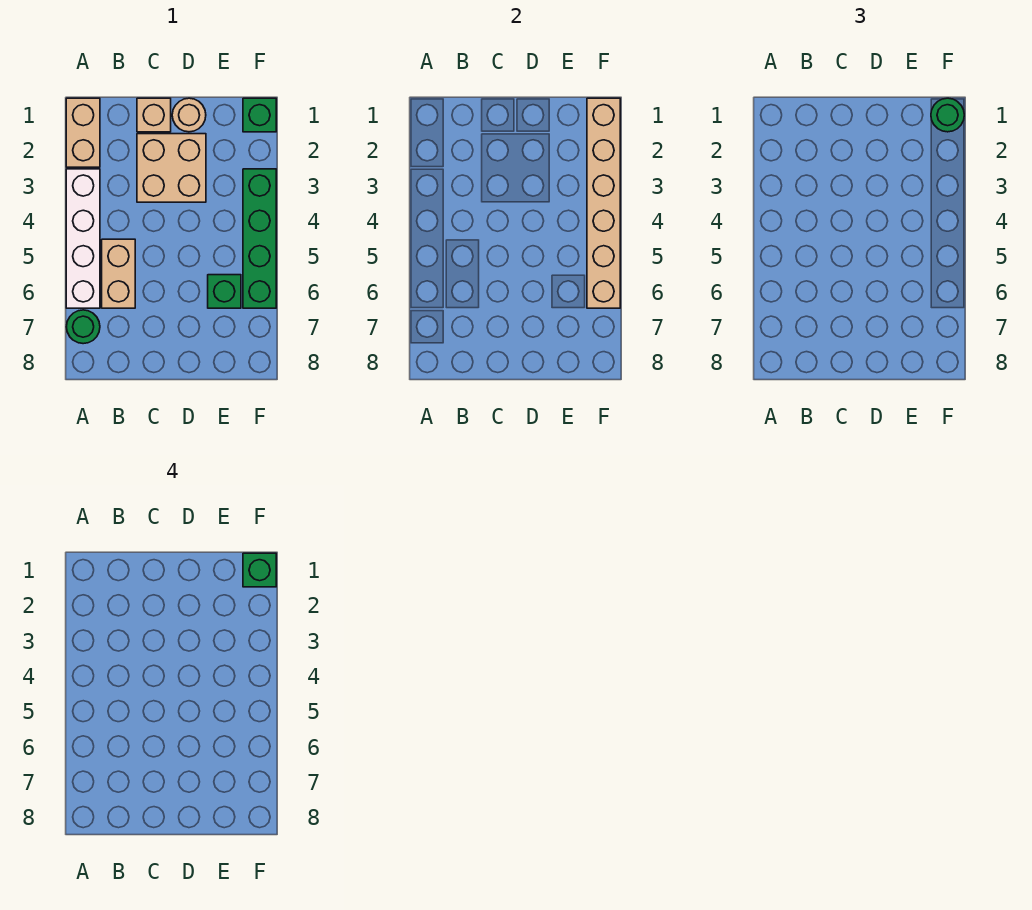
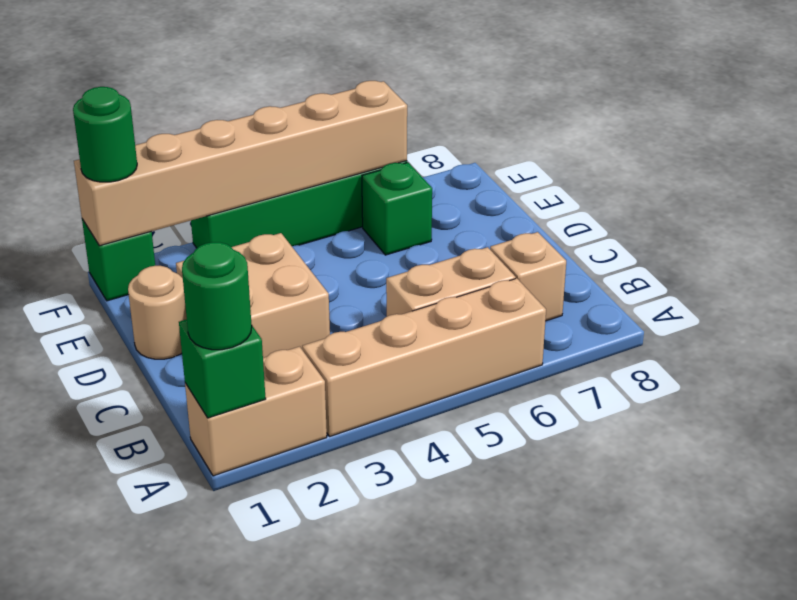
white 1x4 brick [66,169,100,308] -> tan 1x4 brick [302,278,546,436]
green 1x1 round brick [66,310,100,344] -> green 1x1 round brick moved to [182,242,252,350]
tan 1x1 brick [137,98,171,132] -> tan 1x1 brick moved to [490,232,566,321]
green 1x1 brick [243,553,276,587] -> green 1x1 brick moved to [179,319,266,418]

